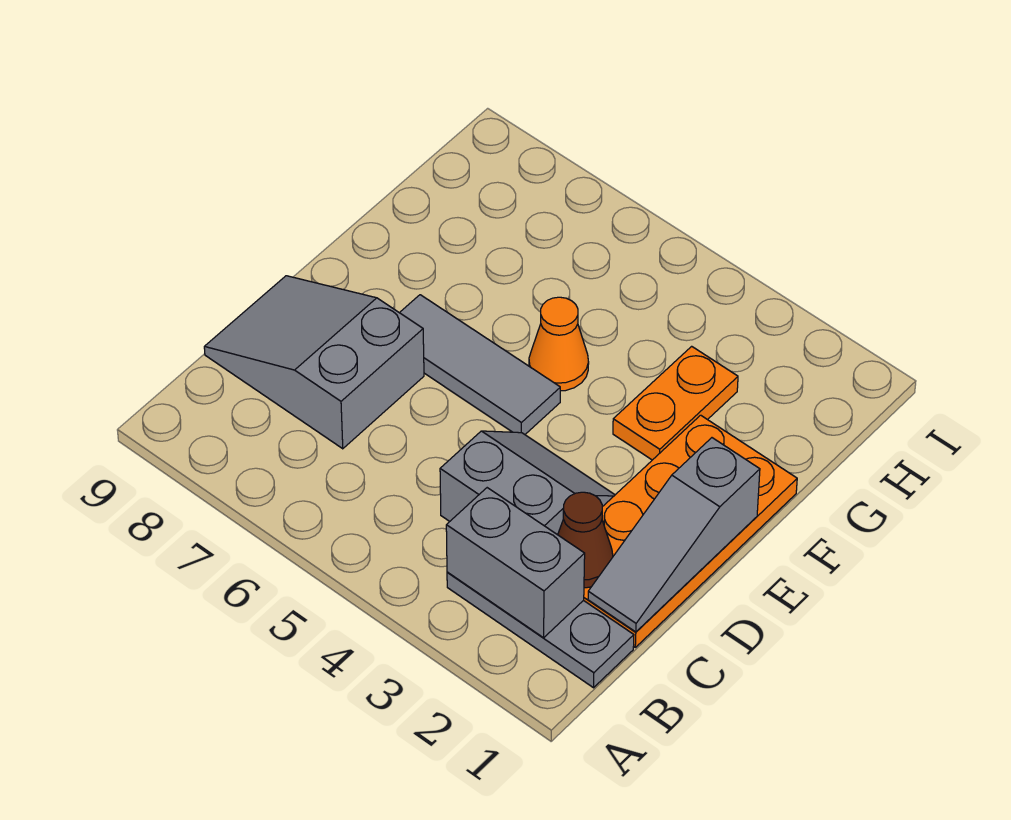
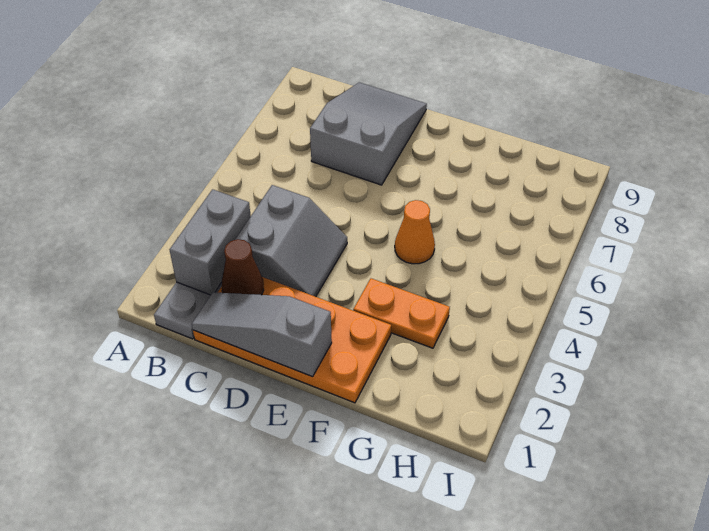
grey 1x3 tile [400,295,560,434] -> none

